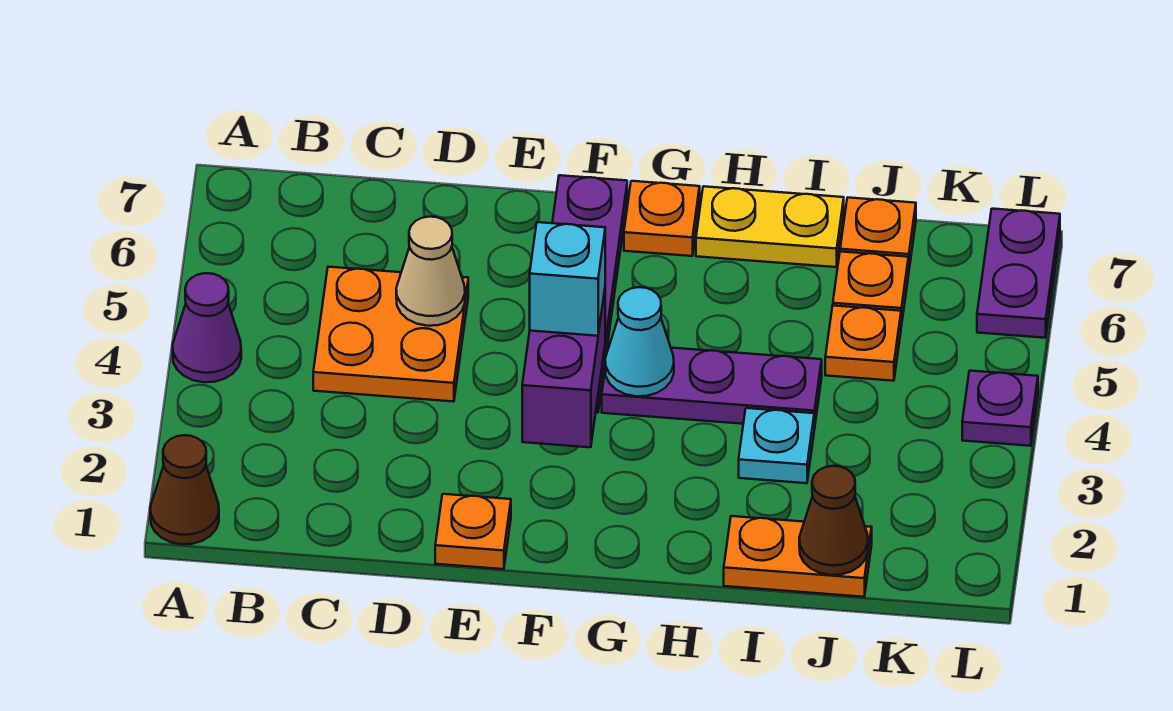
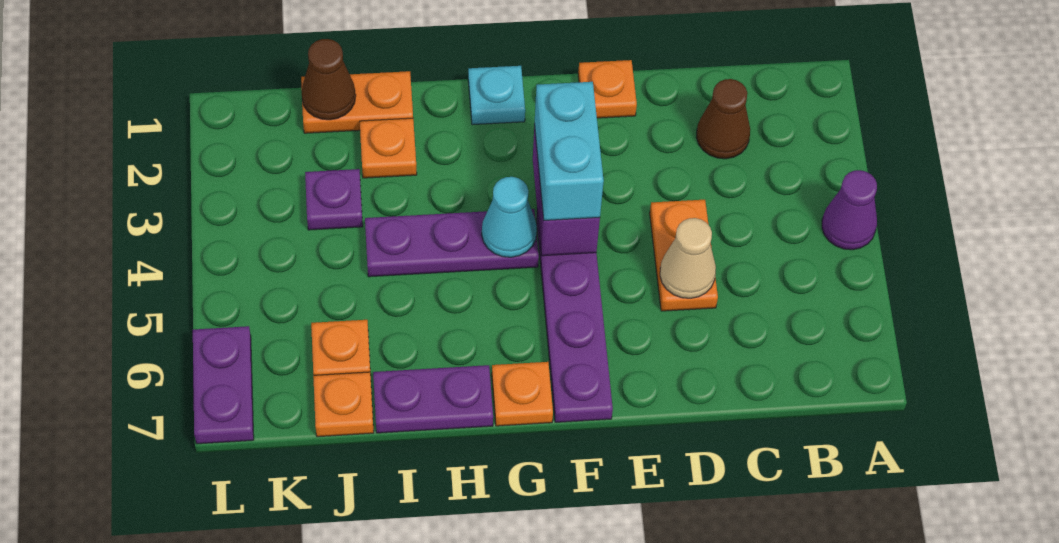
brown 1x1 cone [150,435,219,544] -> brown 1x1 cone moved to [696,79,750,159]
orange 2x2 plate [313,267,468,402] -> orange 1x2 plate [650,200,718,311]
cyan 1x1 brick [530,222,605,336] -> cyan 1x2 brick [534,82,604,220]
yellow 1x2 plate [696,186,844,267] -> purple 1x2 plate [373,365,493,433]
cyan 1x1 plate [739,408,814,483] -> cyan 1x1 plate moved to [468,66,525,125]
orange 1x1 plate [825,306,901,381] -> orange 1x1 plate moved to [360,118,417,178]
purple 1x1 plate [962,371,1038,446] -> purple 1x1 plate moved to [305,169,363,230]

